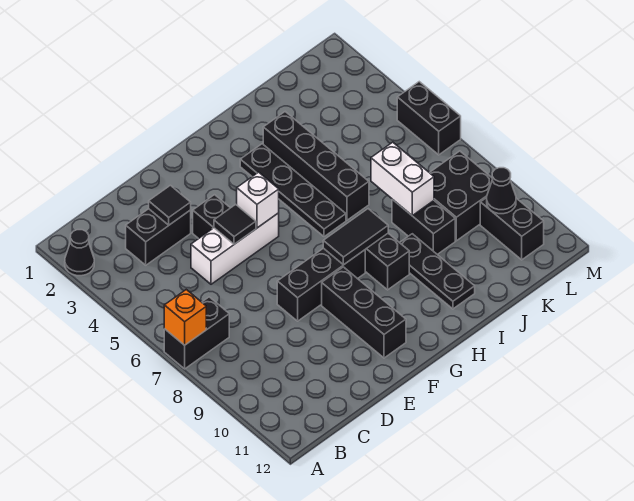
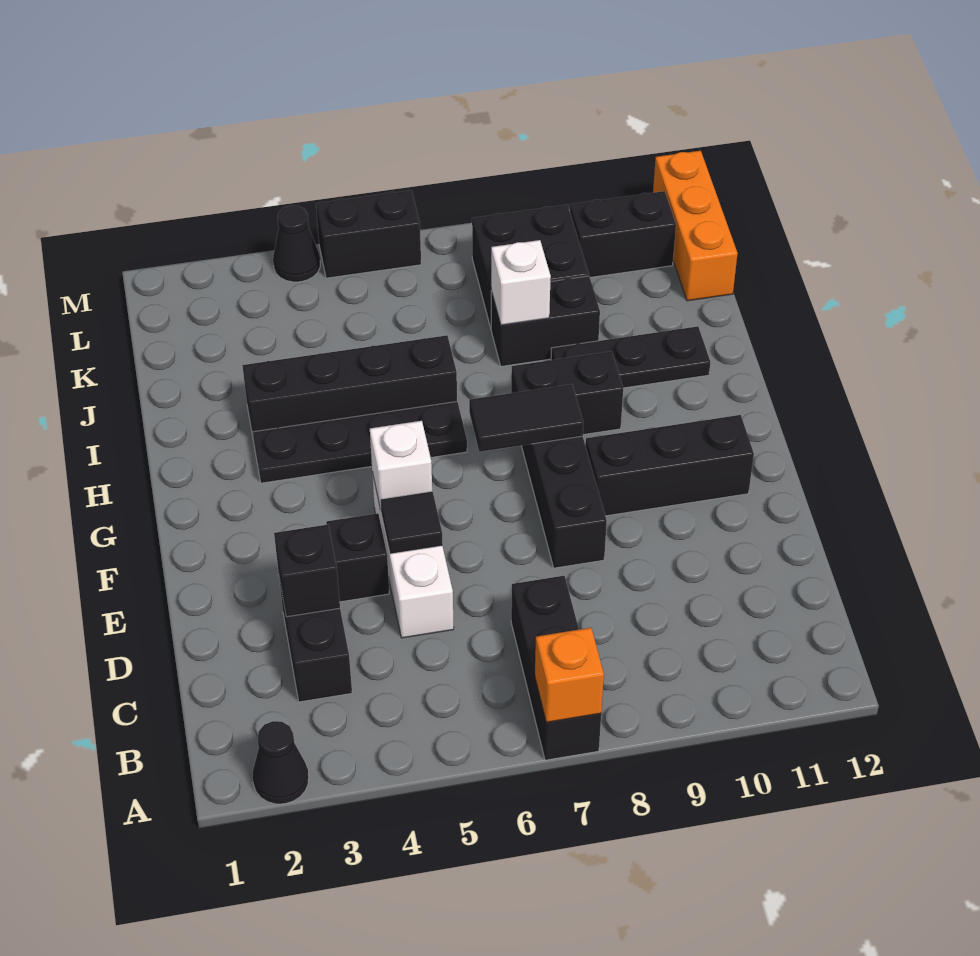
black 1x2 brick [164,297,229,369] -> black 1x3 brick [511,576,601,760]
black 1x1 tile [149,185,191,225] -> black 1x1 brick [274,525,340,617]
black 1x2 tile [323,209,388,265] -> black 1x2 tile turned to [469,384,583,452]
white 1x2 brick [371,142,434,215] -> white 1x1 brick [491,240,551,325]
none -> orange 1x3 brick [653,151,738,301]
black 1x1 cone [487,168,516,214] -> black 1x1 cone moved to [273,206,320,282]

